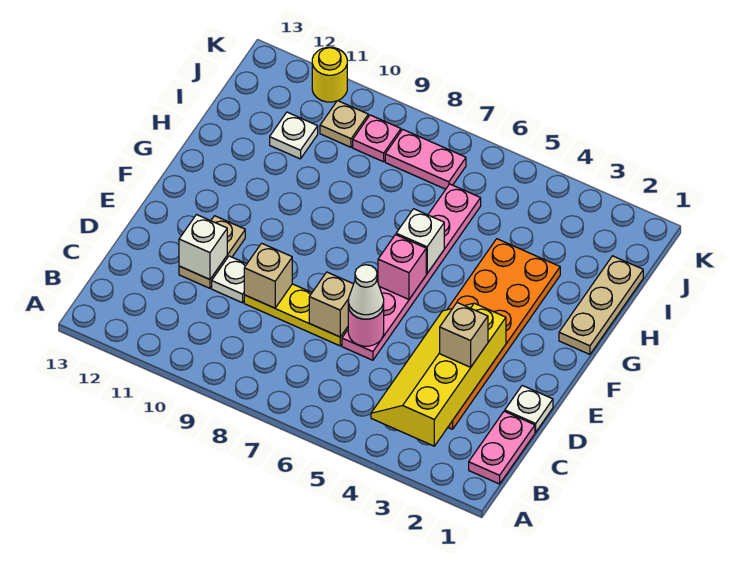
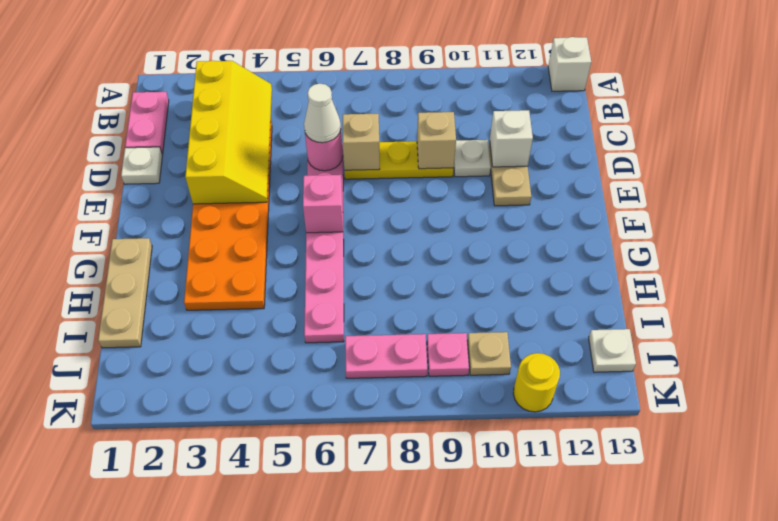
tan 1x1 brick [440,303,488,367] -> none
white 1x1 brick [396,209,444,273] -> white 1x1 brick moved to [548,37,591,91]
white 1x1 plate [270,112,318,159] -> white 1x1 plate moved to [589,329,636,372]

